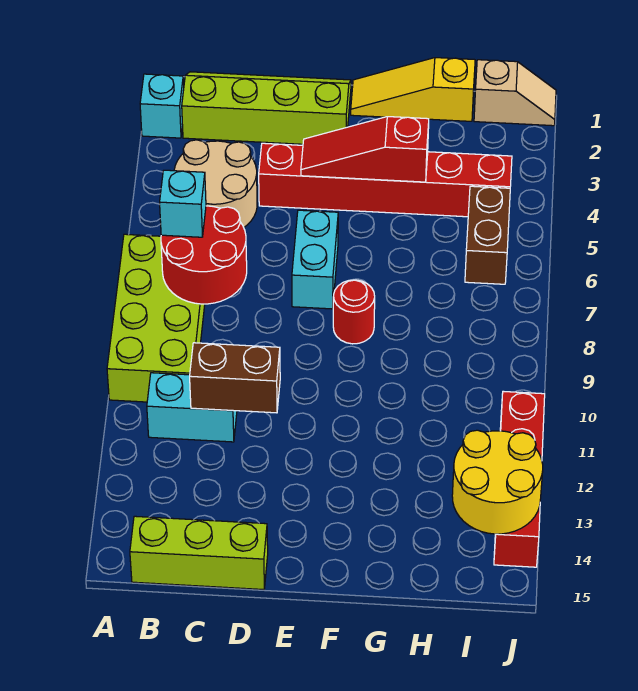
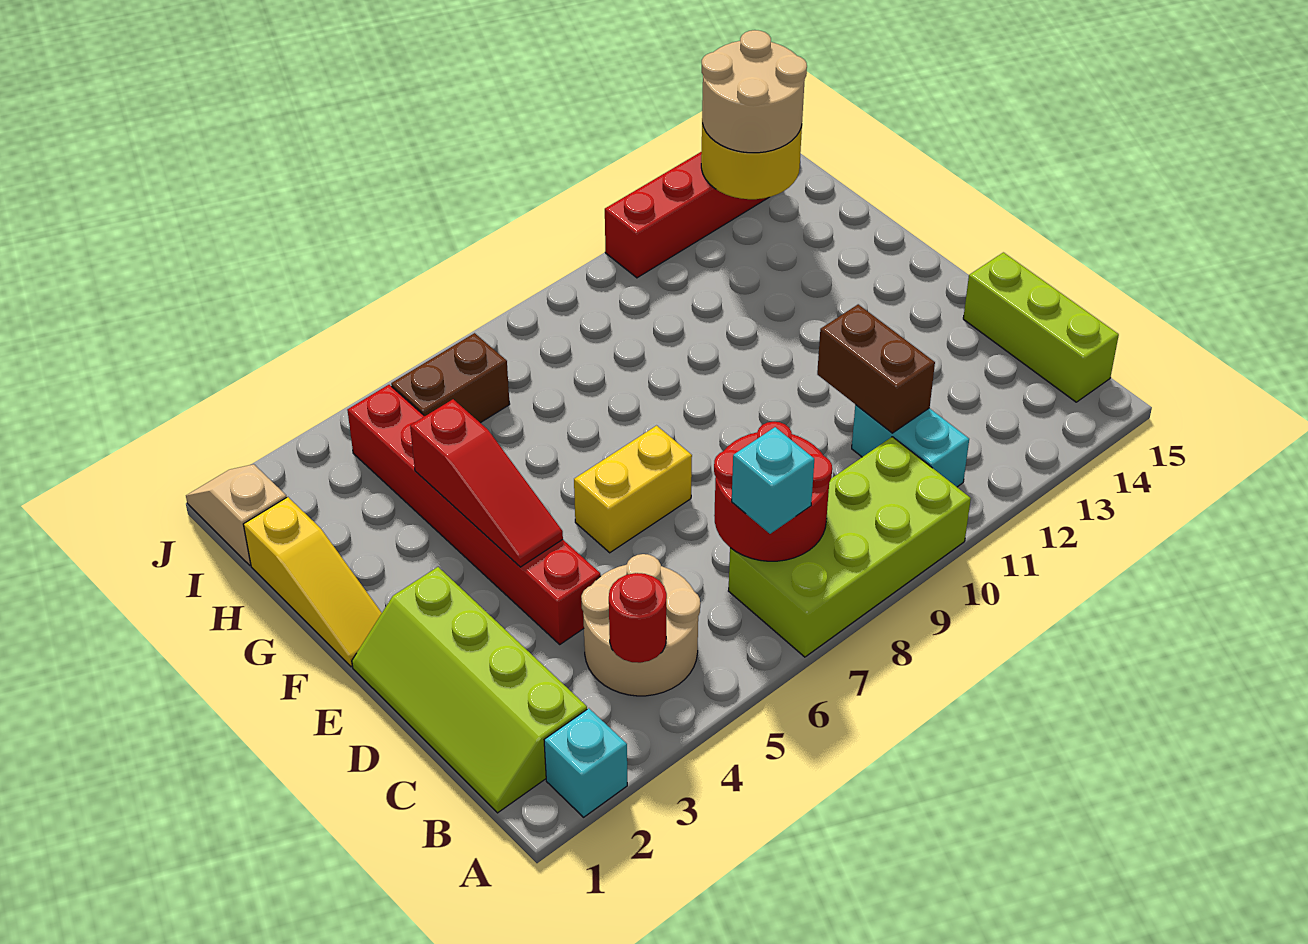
cyan 1x2 brick [292,210,338,309] -> yellow 1x2 brick [574,426,692,553]
red 1x1 round brick [333,280,375,344] -> red 1x1 round brick moved to [609,573,667,663]
none -> tan 2x2 round brick [702,30,807,153]

